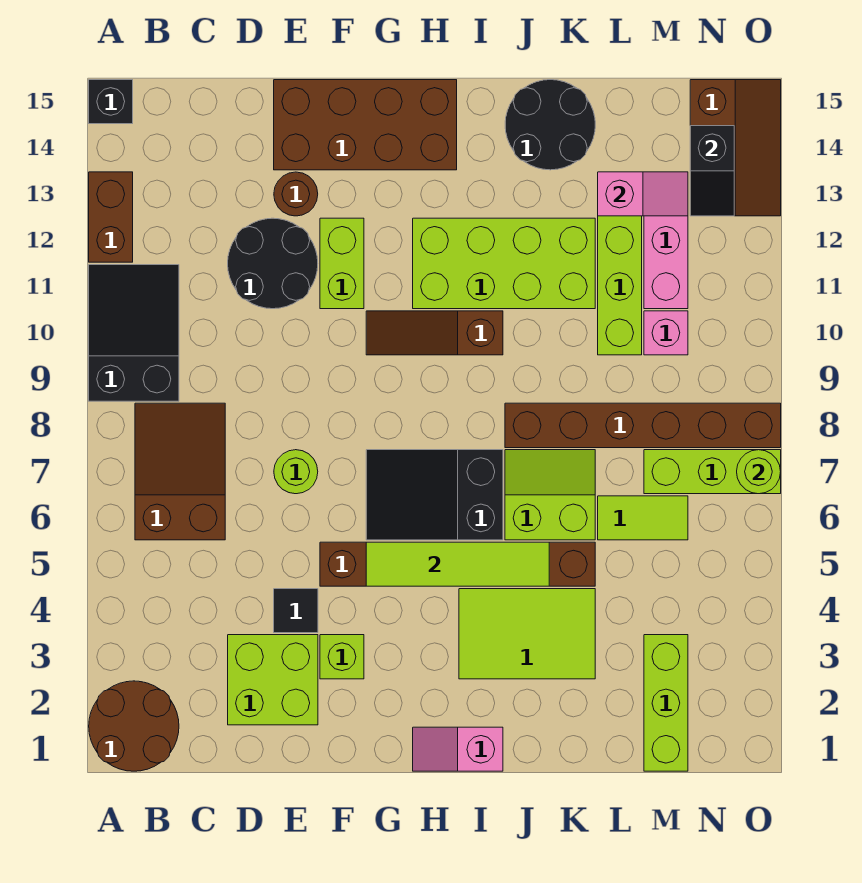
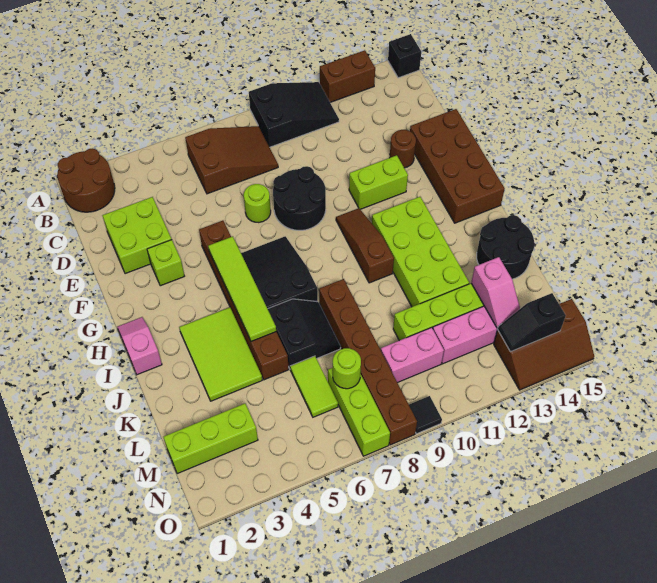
black 2x2 round brick [228,218,318,309] -> black 2x2 round brick moved to [273,166,326,230]
black 1x1 tile [274,589,318,633] -> black 1x1 tile moved to [409,396,442,434]
lime 2x2 slope [505,450,595,540] -> black 2x2 slope [268,299,341,369]
pink 1x1 brick [644,311,688,355] -> pink 1x2 brick [381,327,444,383]
lime 1x1 round brick [737,450,781,494] -> lime 1x1 round brick moved to [333,348,361,389]

